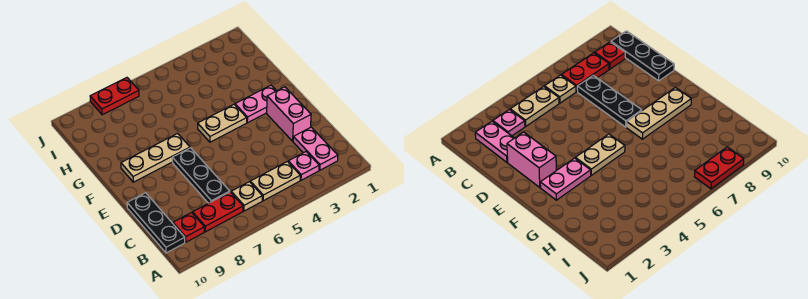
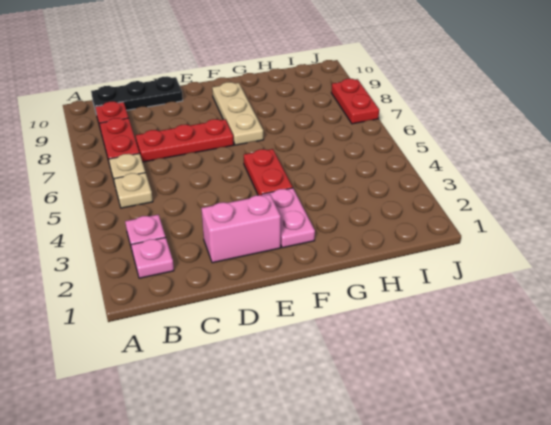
pink 1x2 plate [293,127,338,170] -> pink 1x1 plate [131,237,174,278]
tan 1x2 plate [250,161,300,201] -> tan 1x1 plate [114,173,153,208]
black 1x3 plate [172,148,230,203] -> red 1x3 plate [136,119,234,162]
tan 1x2 plate [198,104,247,142] -> red 1x2 plate [244,149,293,195]

